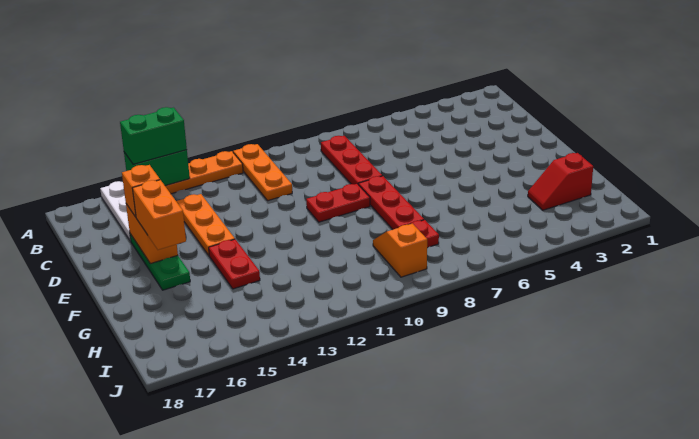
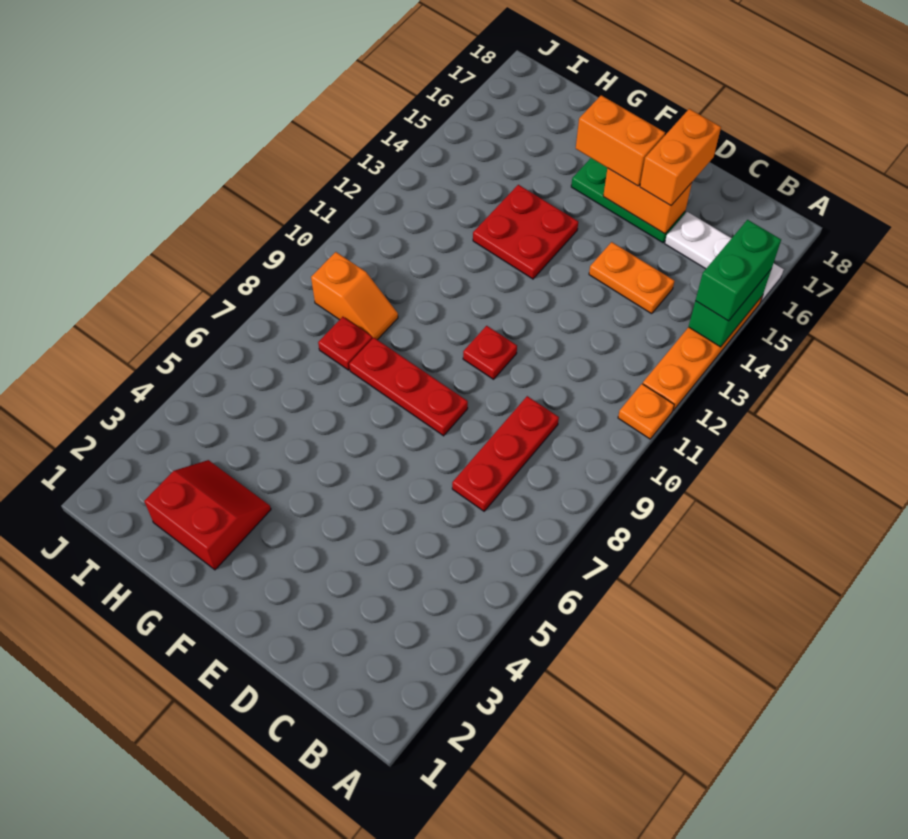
orange 1x3 plate [233,144,292,201] -> orange 1x1 plate [618,384,674,439]
red 1x3 plate [321,136,382,185] -> red 1x3 plate turned to [452,396,559,511]
orange 1x3 plate [176,194,235,255] -> orange 1x2 plate [589,242,674,314]
orange 1x1 brick [122,165,160,217] -> orange 1x2 brick [640,109,721,206]
red 1x2 plate [306,184,370,222] -> red 1x1 plate [463,326,517,379]
red 1x2 plate [209,239,260,289] -> red 2x2 plate [473,185,578,279]
red 1x2 slope [528,153,593,210] -> red 2x2 slope [144,460,271,570]

